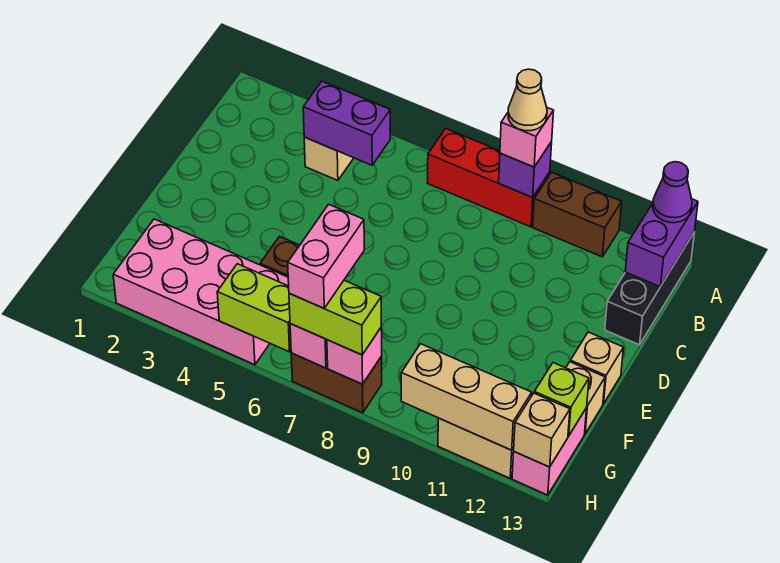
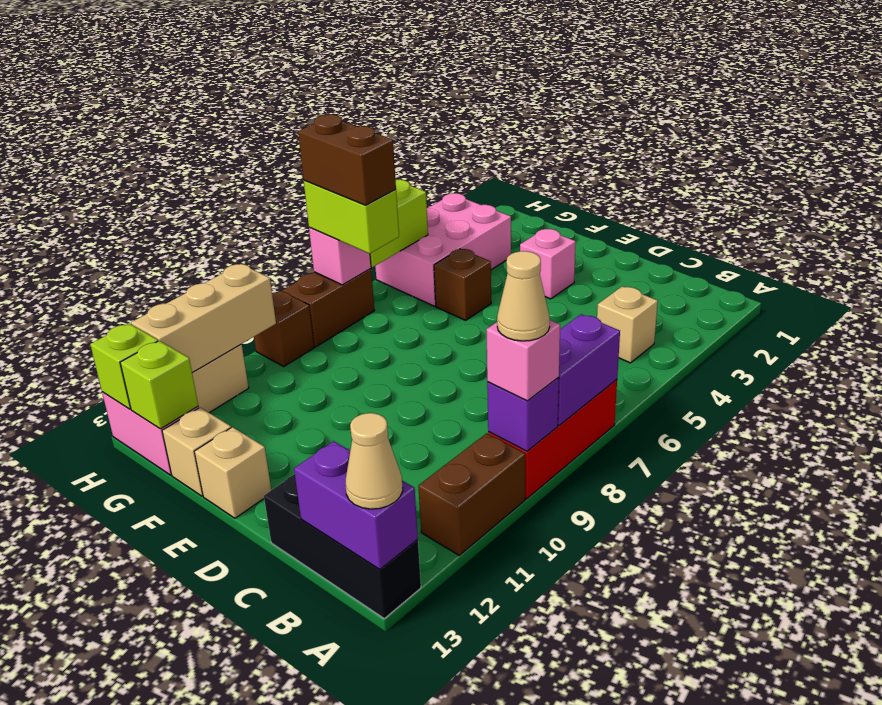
purple 1x1 cone [653,162,692,223] -> tan 1x1 cone [346,413,403,509]
purple 1x2 brick [303,81,390,165] -> purple 1x2 brick moved to [558,314,620,425]
pink 2x4 brick [113,219,289,365] -> pink 2x3 brick [375,193,511,306]
pink 1x2 brick [288,204,364,308] -> brown 1x2 brick [298,115,396,205]
lime 1x2 brick [289,280,381,355] -> lime 1x2 brick turned to [304,181,399,254]
pink 1x1 brick [327,328,382,384] -> pink 1x1 brick moved to [520,229,576,299]
none -> brown 1x1 brick [254,291,314,366]
tan 1x1 brick [514,393,570,467] -> lime 1x1 brick [90,323,158,409]

